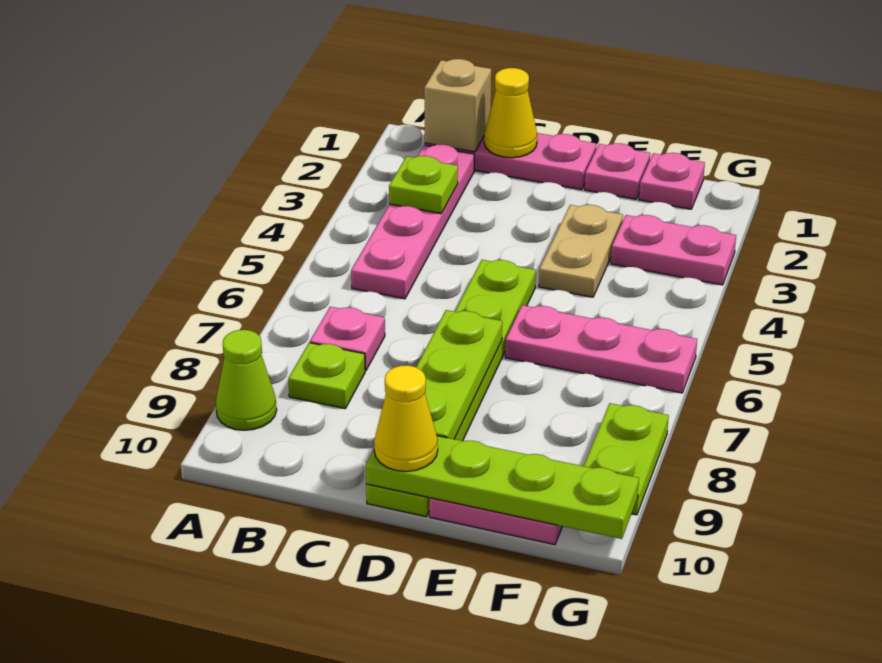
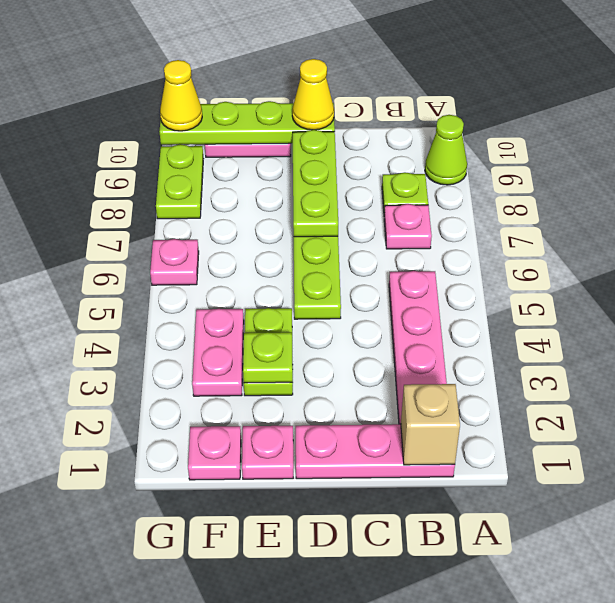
lime 1x1 plate [389,156,458,213] -> lime 1x1 plate moved to [243,332,293,383]
yellow 1x1 cone [484,68,537,158] -> yellow 1x1 cone moved to [160,60,202,131]
tan 1x2 plate [539,205,623,297] -> lime 1x2 plate [244,308,293,396]
pink 1x3 plate [505,305,697,393] -> pink 1x1 plate [150,239,199,285]
pink 1x2 plate [611,215,736,285] -> pink 1x2 plate turned to [192,309,244,396]

